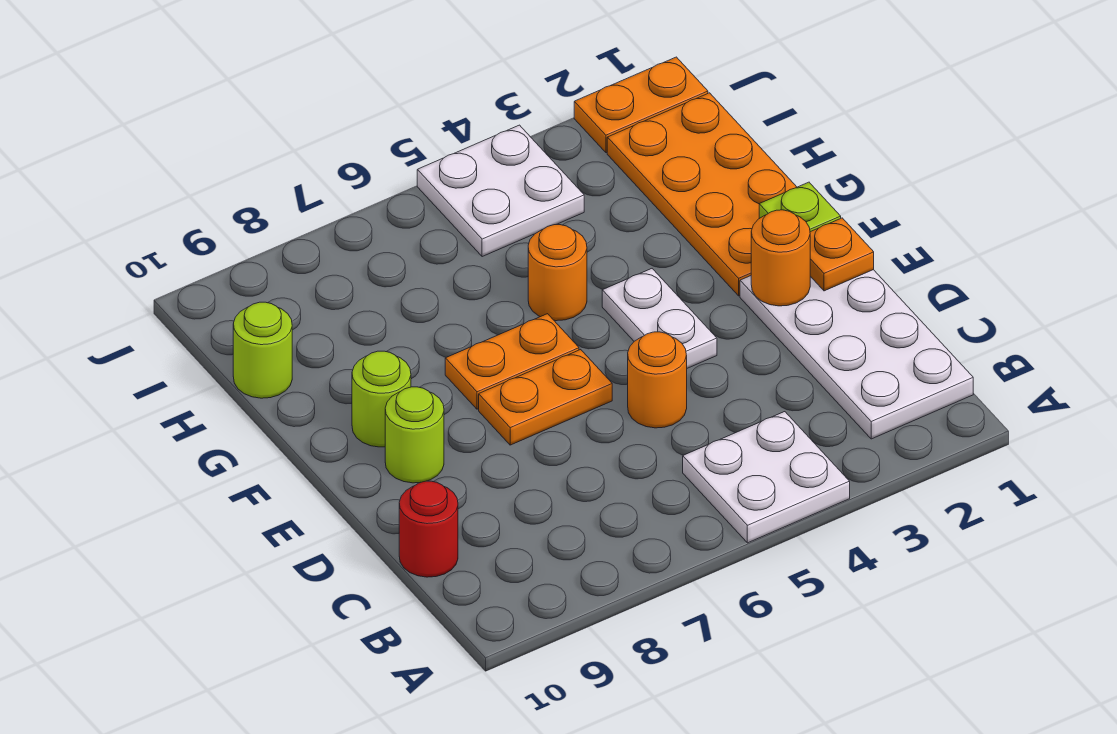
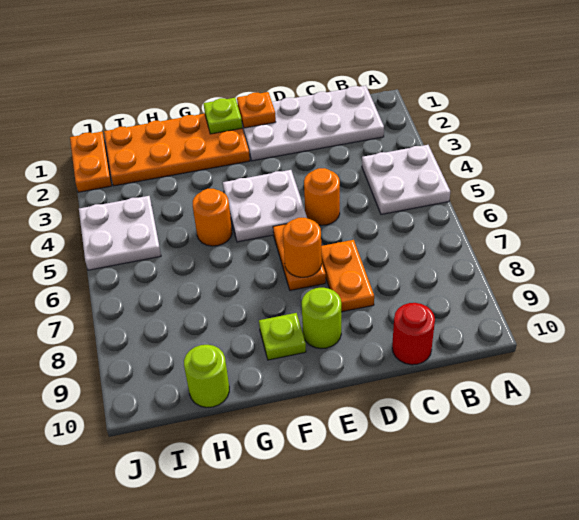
orange 1x1 round brick [751,210,810,306] -> orange 1x1 round brick moved to [283,218,322,277]
white 1x2 plate [602,269,717,368] -> white 2x2 plate [223,170,307,242]
orange 1x2 plate [445,314,579,409] -> orange 1x2 plate moved to [321,240,374,312]
lime 1x1 round brick [352,351,411,447] -> lime 1x1 plate [259,313,306,360]

